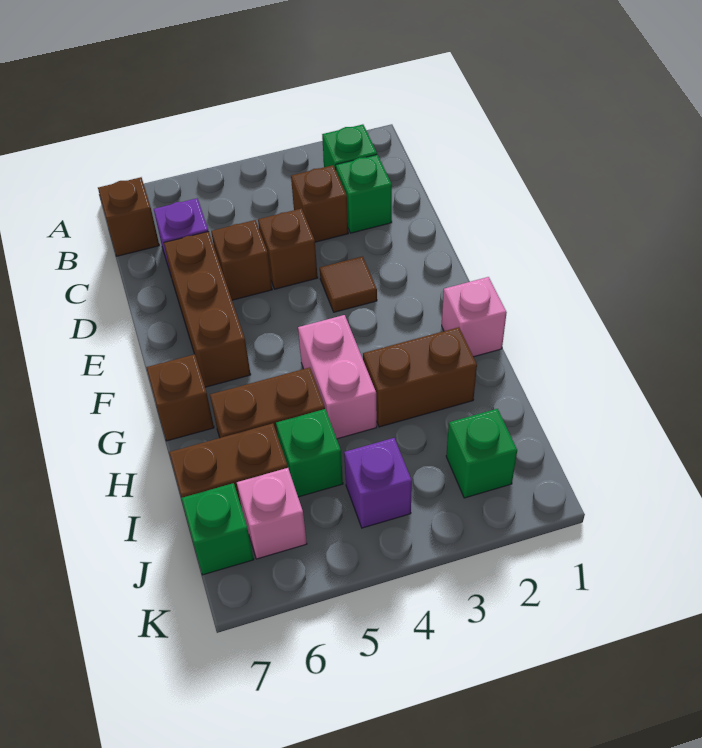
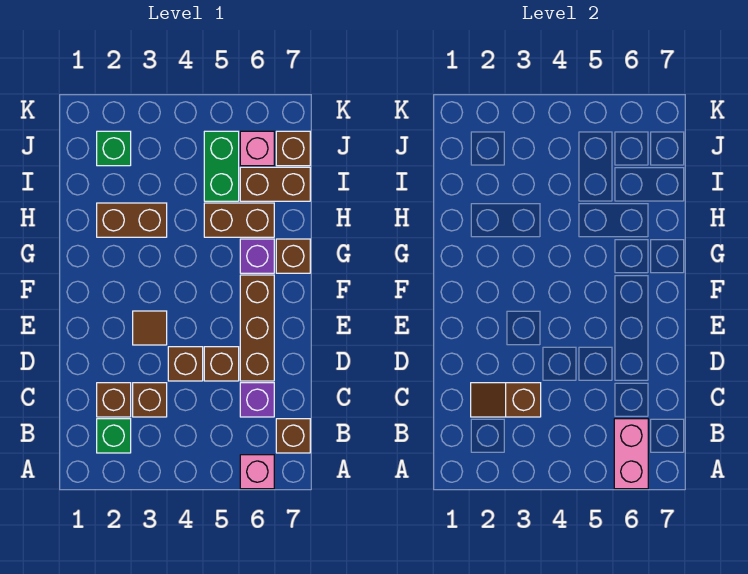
green 1x1 brick [336,155,392,233] -> brown 1x1 brick [97,383,131,417]
none -> brown 1x2 slope [471,383,541,417]
pink 1x1 brick [442,277,507,357] -> pink 1x1 brick moved to [240,455,274,489]
pink 1x2 brick [298,315,377,439] -> pink 1x2 brick moved to [614,419,648,489]
green 1x1 brick [276,409,343,497] -> green 1x2 brick [204,131,239,201]
purple 1x1 brick [344,438,412,528] -> purple 1x1 brick moved to [240,239,274,273]
green 1x1 brick [182,483,254,575] -> brown 1x1 brick [276,131,310,166]

